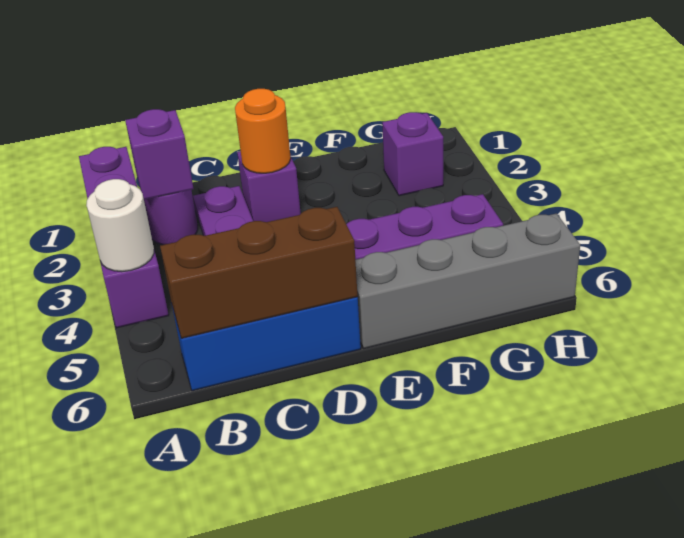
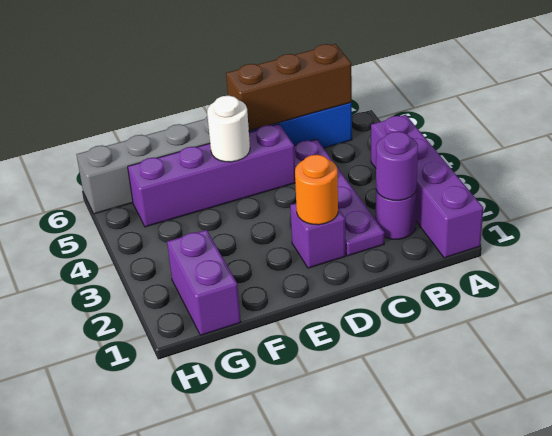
white 1x1 round brick [86,179,154,272] -> white 1x1 round brick moved to [207,96,250,162]
purple 1x1 brick [125,109,193,200] -> purple 1x1 round brick [376,132,418,200]
purple 1x1 brick [382,112,443,196] -> purple 1x2 brick [167,230,241,335]

